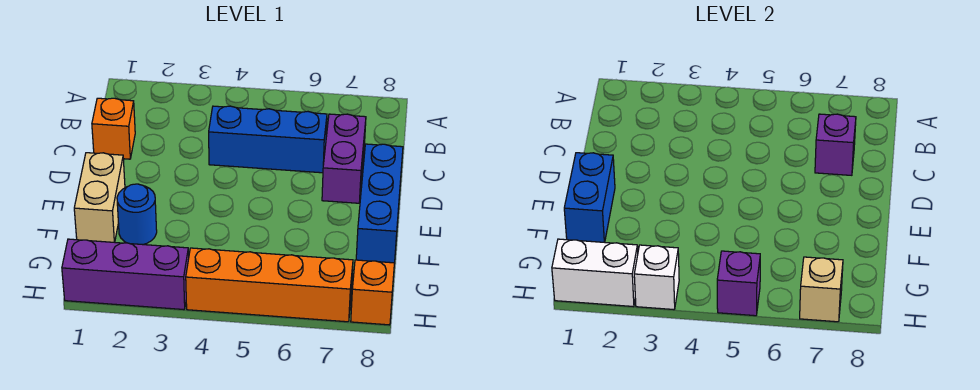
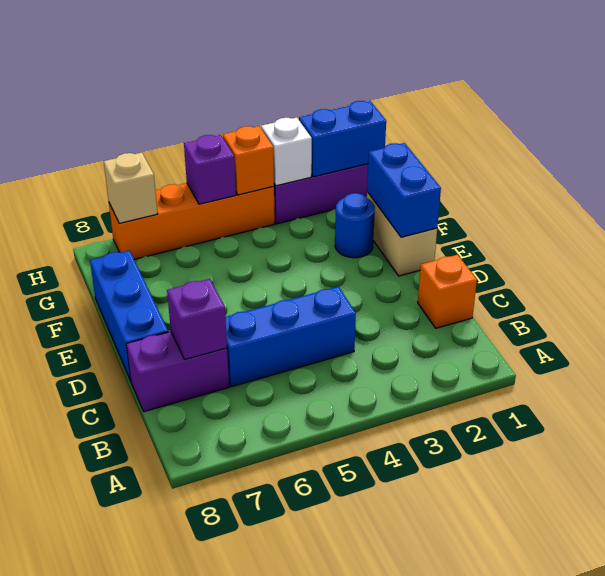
purple 1x2 brick [322,114,366,203] -> purple 1x2 brick turned to [126,332,229,412]
white 1x2 brick [552,239,638,307] -> blue 1x2 brick [299,101,386,177]
orange 1x1 brick [351,260,394,325] -> orange 1x1 brick moved to [223,126,274,195]

